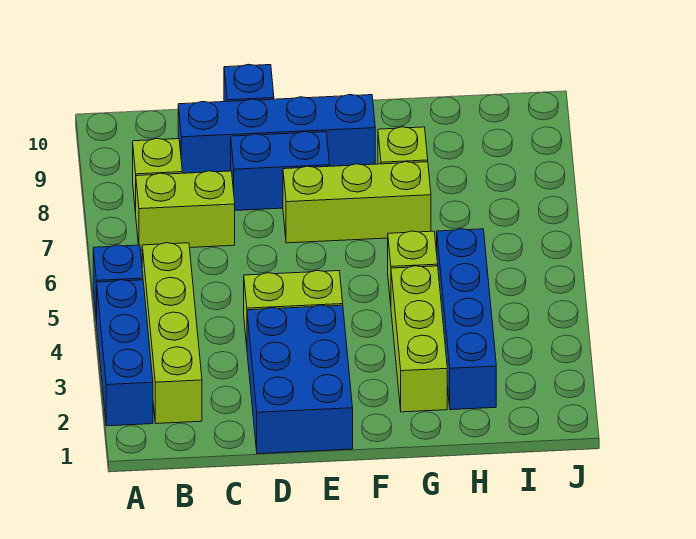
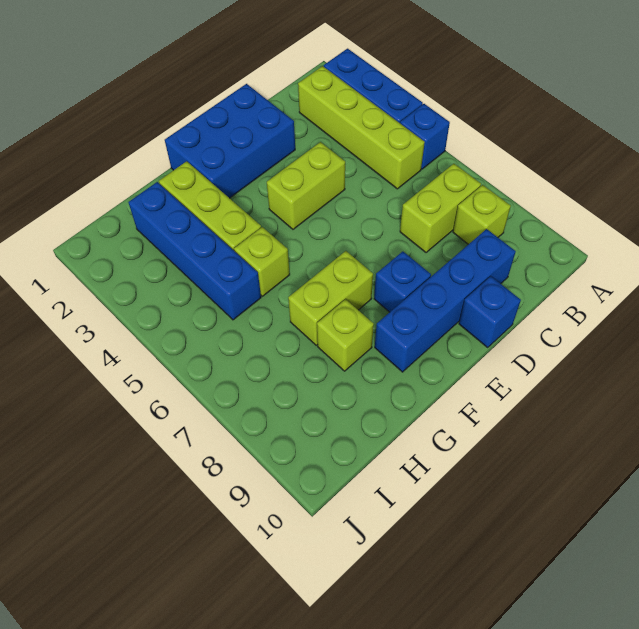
blue 2x3 brick [247,305,353,454] -> blue 2x3 brick turned to [165,84,295,198]
blue 1x2 brick [231,132,330,210] -> blue 1x1 brick [374,252,431,312]
lime 1x3 brick [283,162,431,243] -> lime 1x2 brick [288,251,373,345]

